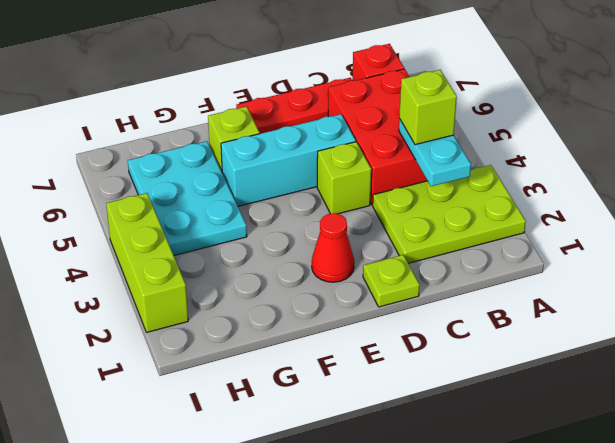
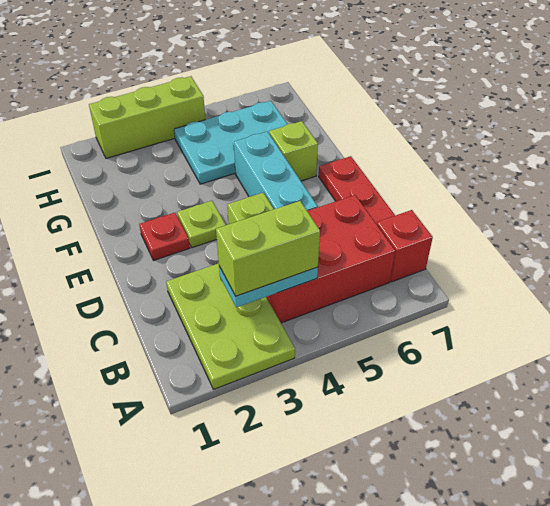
lime 1x1 brick [399,70,457,145] -> lime 1x2 brick [216,201,320,296]
lime 1x1 plate [363,255,420,307] -> lime 1x1 plate moved to [177,201,226,248]
red 1x1 cone [312,213,354,282] -> red 1x1 plate [139,213,190,260]

